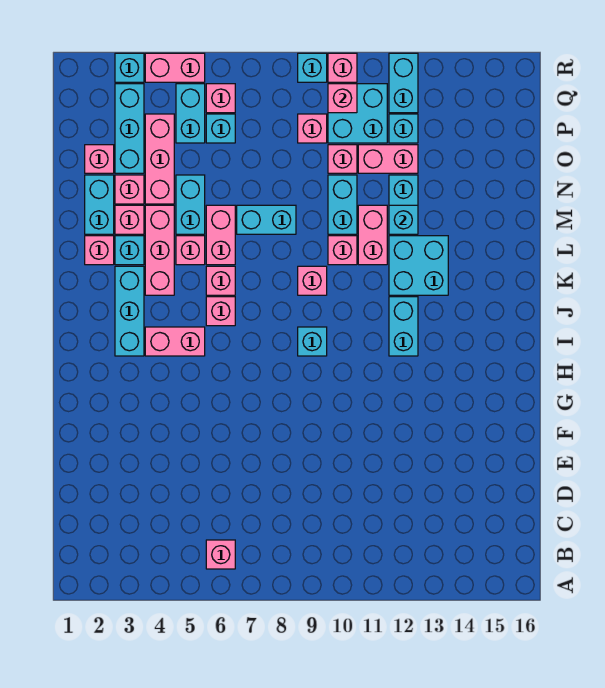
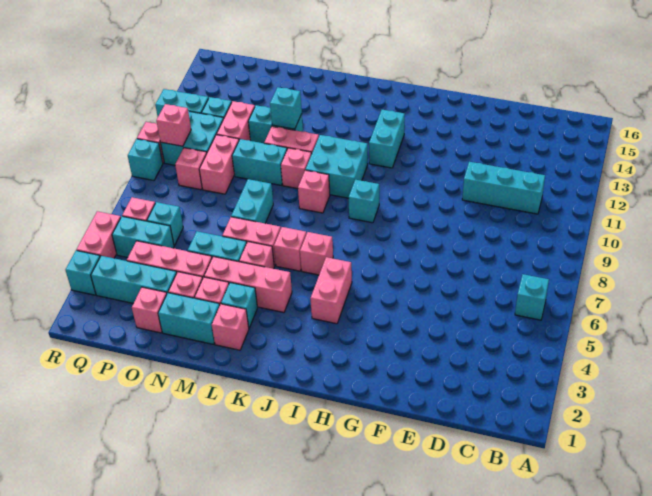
pink 1x1 brick [206,540,235,569] -> cyan 1x1 brick [515,274,549,320]
cyan 1x3 brick [115,266,144,356] -> cyan 1x3 brick moved to [462,162,545,214]
cyan 1x2 brick [389,297,418,356] -> cyan 1x2 brick turned to [369,110,405,168]
cyan 2x2 brick [389,236,448,295] -> cyan 2x2 brick moved to [306,135,368,198]
pink 1x1 brick [328,145,357,173] -> pink 1x2 brick [199,135,239,194]

